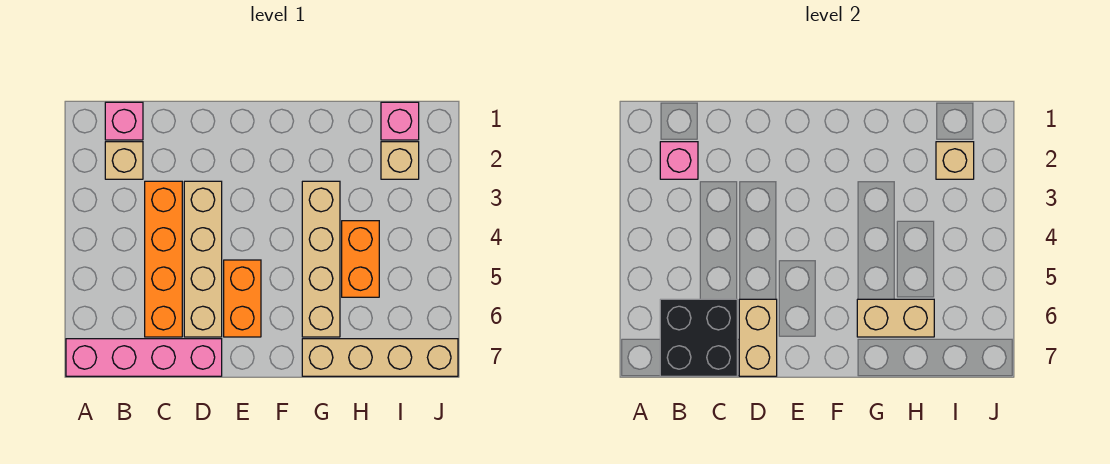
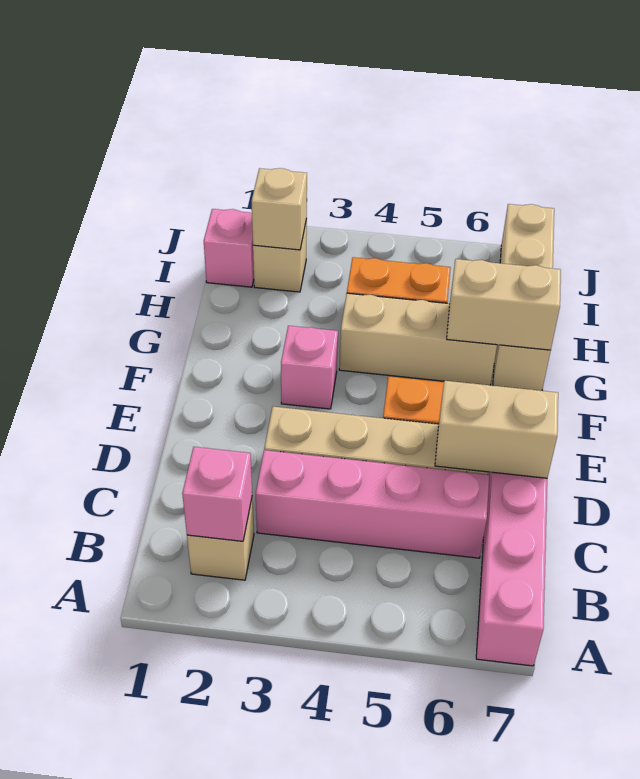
pink 1x1 brick [105,102,143,140] -> pink 1x1 brick moved to [281,326,338,409]
black 2x2 brick [660,299,737,376] -> none
orange 1x4 brick [145,181,182,337] -> pink 1x4 brick [256,450,489,558]
tan 1x4 brick [302,181,340,337] -> tan 1x3 brick [339,293,497,385]
tan 1x2 brick [857,299,934,337] -> tan 1x2 brick turned to [447,259,561,350]

